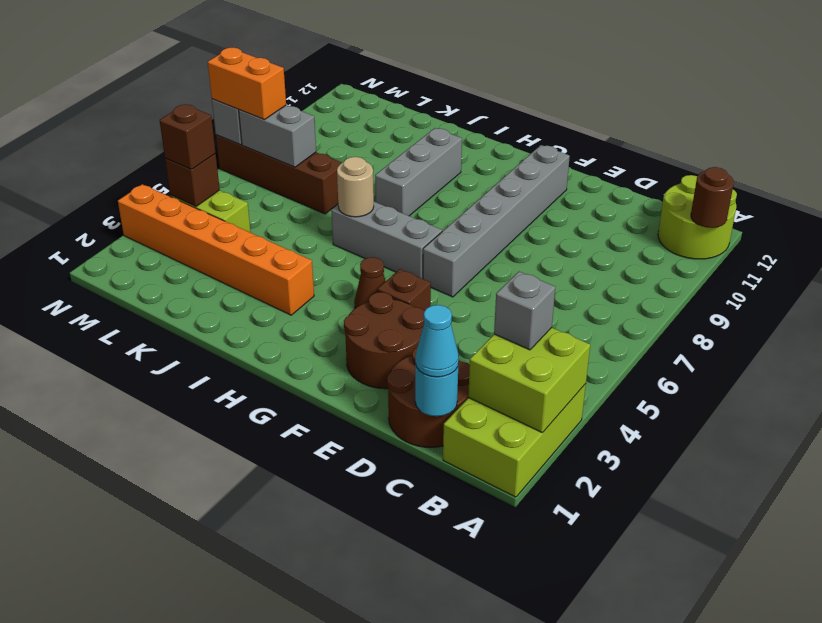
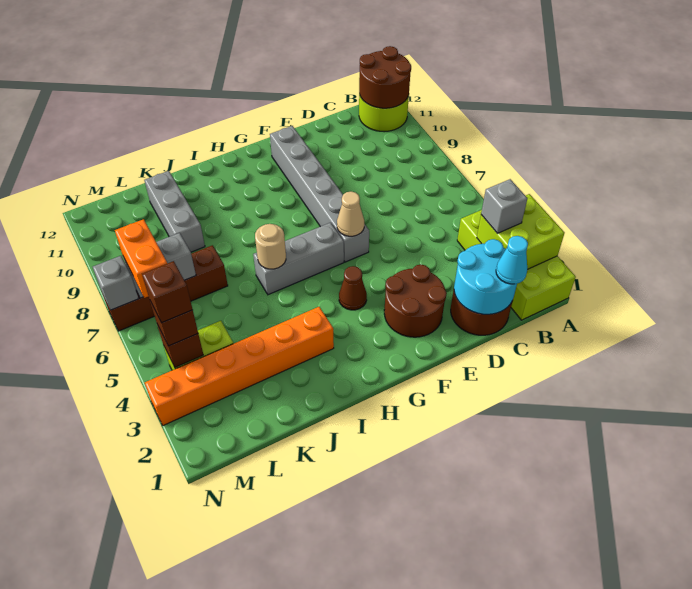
lime 2x3 brick [443,384,586,497] -> lime 2x4 brick [457,210,576,320]
brown 1x1 round brick [691,167,734,228] -> brown 2x2 round brick [359,46,411,108]
cyan 1x1 round brick [415,364,458,416] -> cyan 2x2 round brick [454,239,517,314]
brown 1x1 brick [378,269,431,311] -> brown 1x1 brick moved to [142,261,193,323]
none -> tan 1x1 cone [337,192,364,236]
grey 1x3 brick [375,128,462,216] -> grey 1x3 brick moved to [144,171,205,252]
orange 1x2 brick [208,48,286,120] -> orange 1x2 brick turned to [115,219,167,298]

